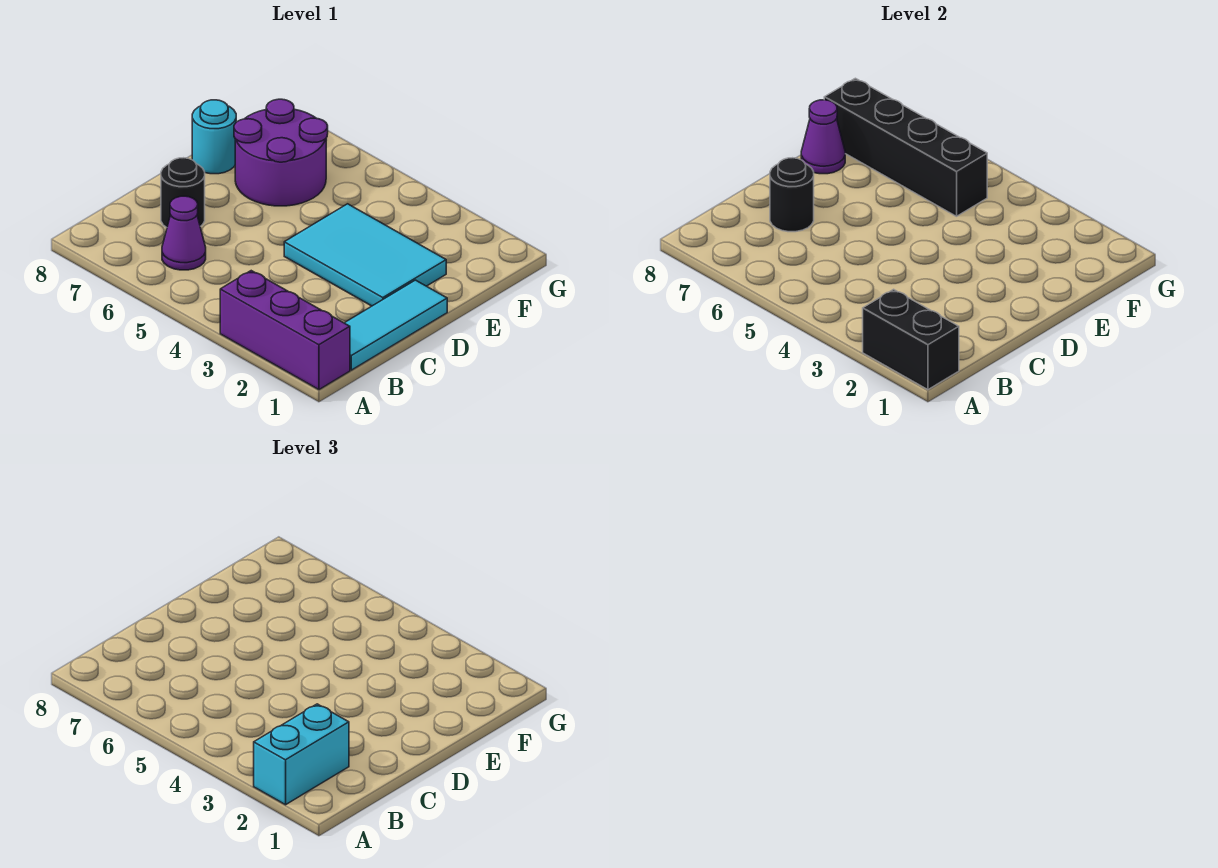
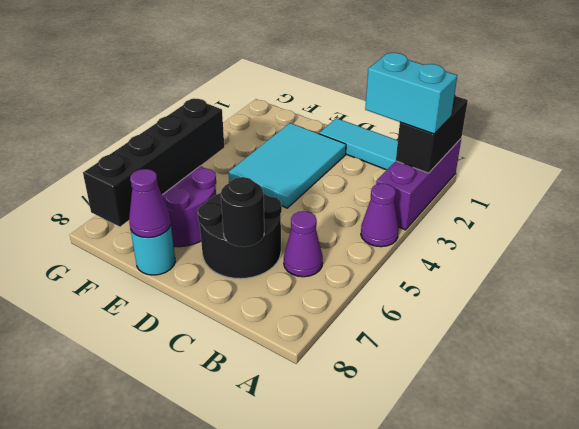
none -> purple 1x1 cone [361,183,399,247]
black 1x1 round brick [161,158,205,228] -> black 2x2 round brick [197,193,282,279]

